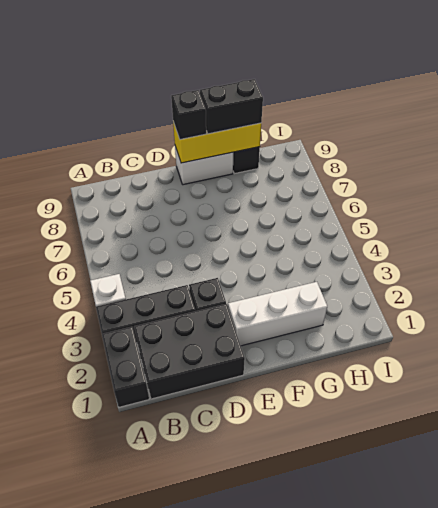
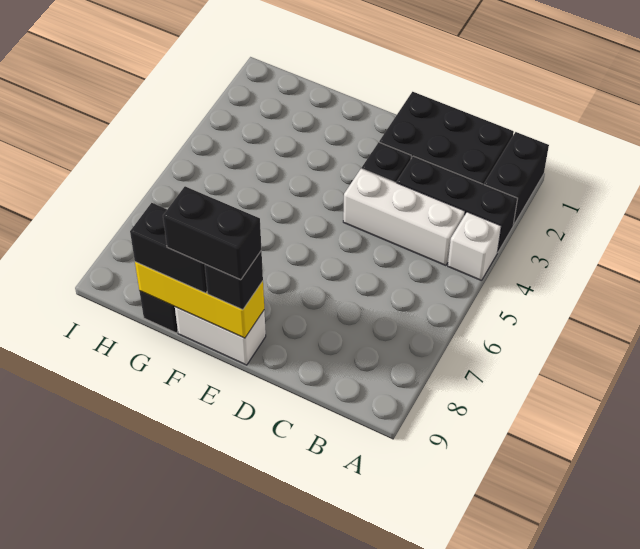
white 1x3 brick [228,282,327,346] -> white 1x3 brick moved to [343,168,465,266]
none -> black 1x2 brick [163,186,261,280]

